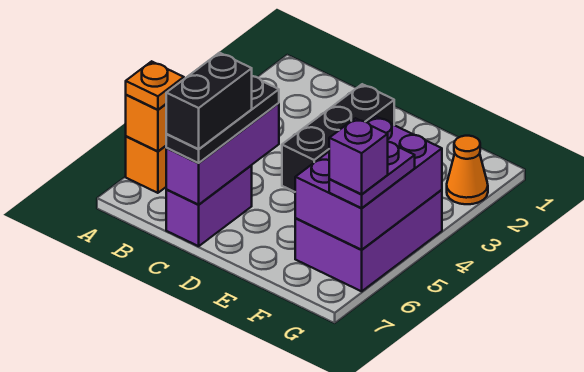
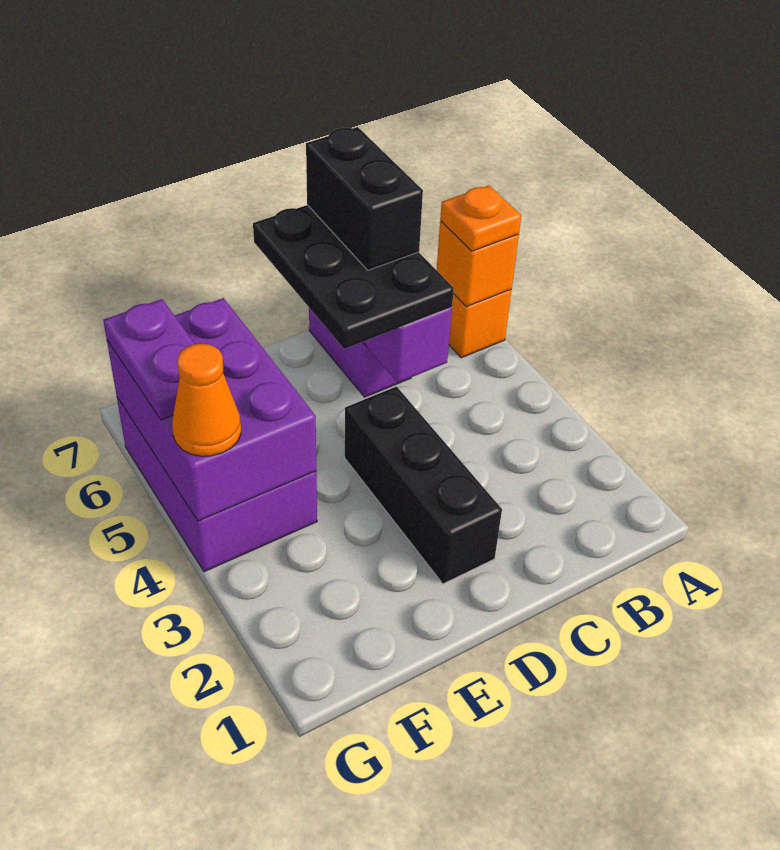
black 1x3 plate [166,76,279,163] -> black 2x3 plate [253,205,454,349]
orange 1x1 cone [447,136,488,204] -> orange 1x1 cone moved to [172,344,241,456]
purple 1x1 brick [329,118,388,194] -> none

